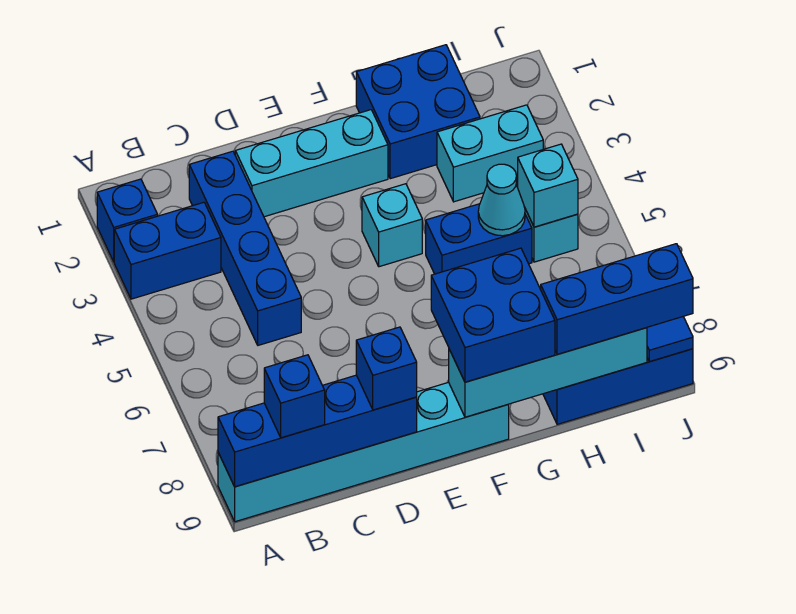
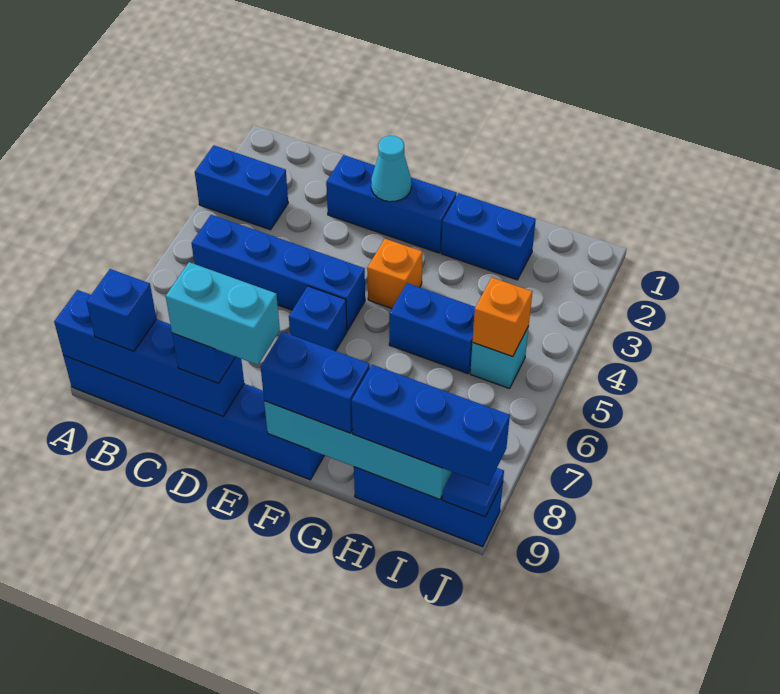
blue 1x1 brick [97,179,158,262] -> blue 1x1 brick moved to [289,286,347,351]
cyan 1x6 brick [218,382,509,522] -> blue 1x6 brick [63,355,324,480]
blue 1x4 brick [189,151,301,345] -> blue 1x4 brick turned to [191,215,365,330]
cyan 1x3 brick [235,110,388,217] -> blue 1x3 brick [326,155,457,253]
cyan 1x1 brick [362,184,422,267] -> orange 1x1 brick [367,239,423,308]
blue 2x2 brick [431,248,555,382] -> blue 1x2 brick [261,332,370,433]
blue 2x2 brick [356,45,480,179] -> blue 1x2 brick [441,193,536,280]
cyan 1x2 brick [437,105,543,202] -> cyan 1x2 brick moved to [166,262,280,365]
cyan 1x1 cone [478,164,525,236] -> cyan 1x1 cone moved to [371,136,411,202]
cyan 1x1 brick [518,144,578,227] -> orange 1x1 brick [472,278,532,357]

